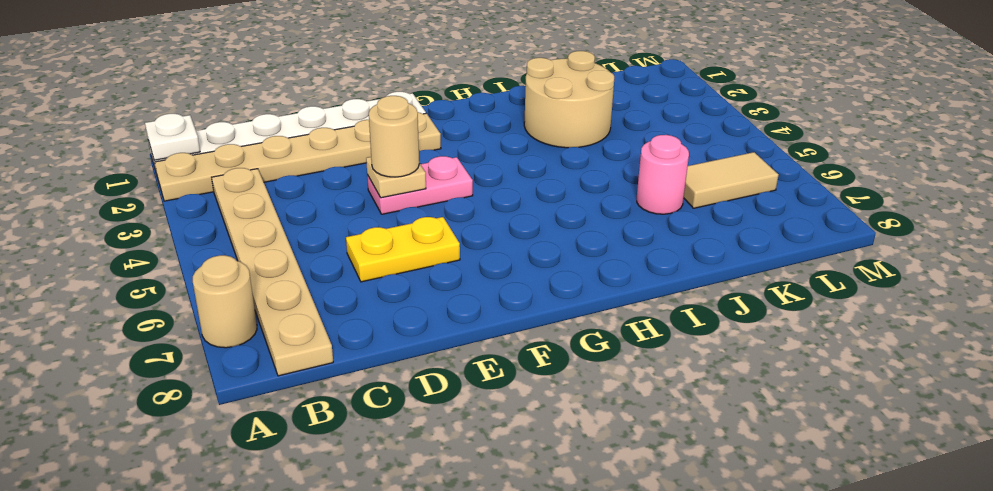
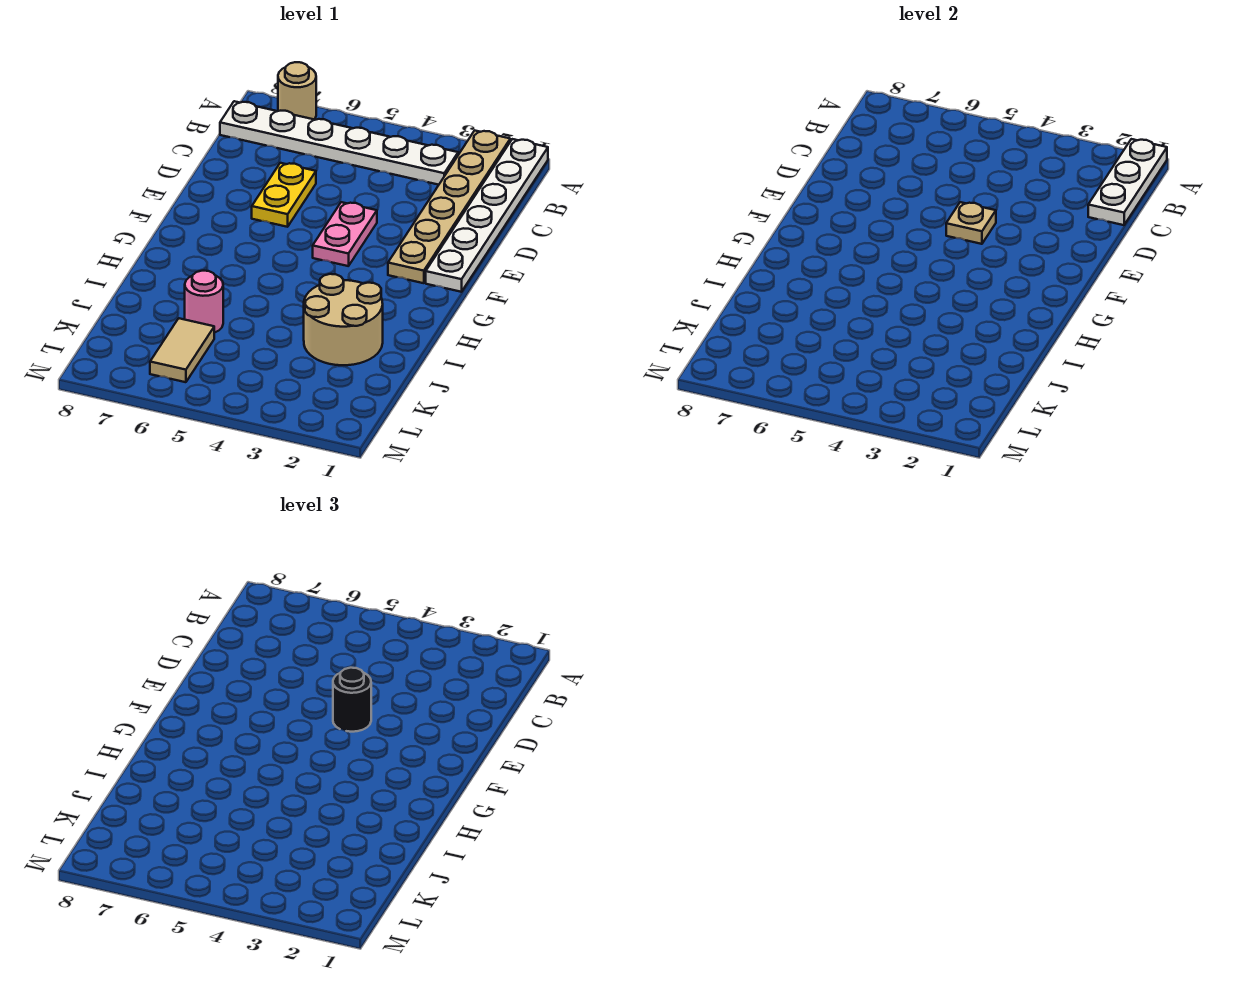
white 1x1 plate [145,114,200,160] -> white 1x3 plate [1088,139,1167,225]
tan 1x6 plate [212,168,333,376] -> white 1x6 plate [220,101,458,185]
tan 1x1 round brick [369,96,419,177] -> black 1x1 round brick [333,668,371,732]

